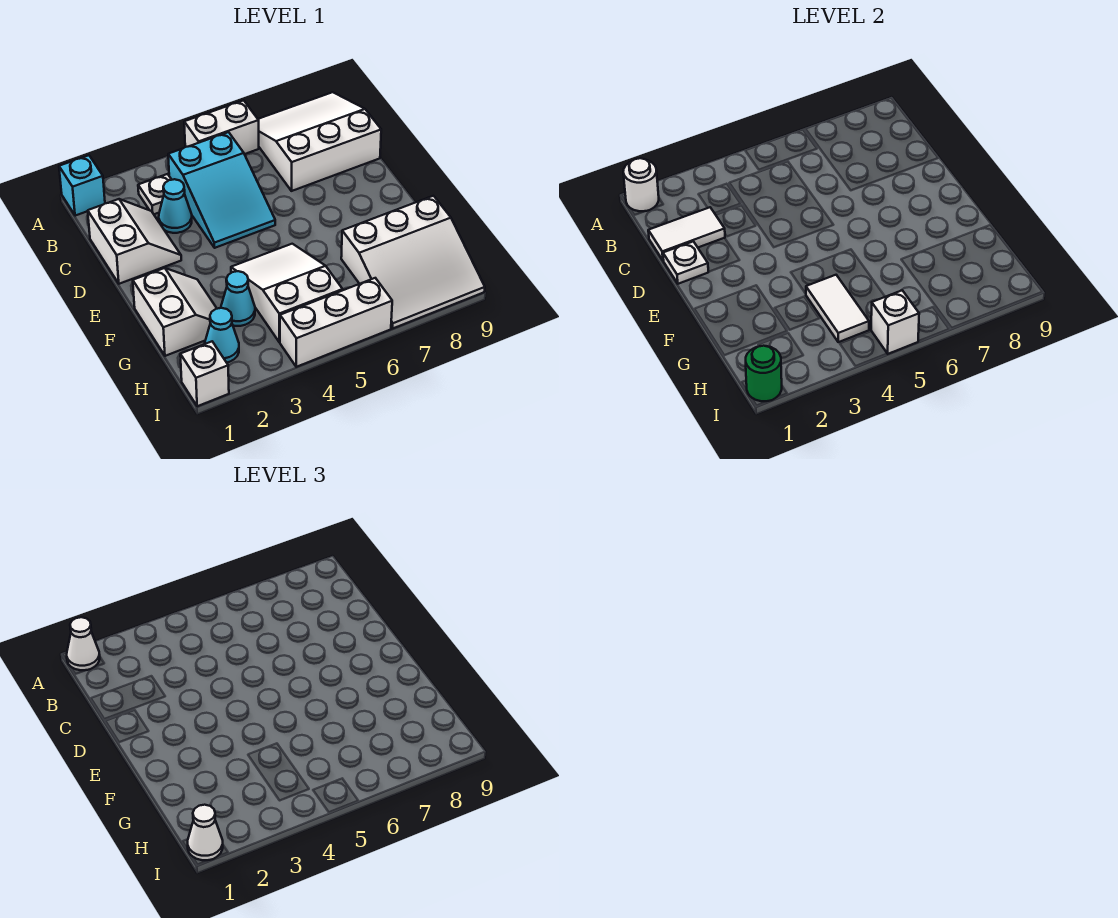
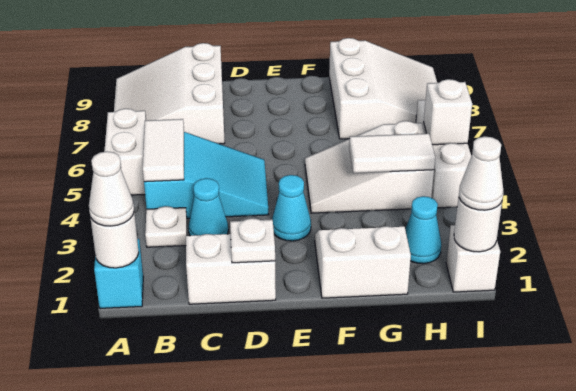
white 1x2 tile [648,207,725,260] -> white 1x2 tile moved to [143,119,184,182]
cyan 1x1 cone [221,271,255,326] -> cyan 1x1 cone moved to [272,175,311,241]
green 1x1 round brick [746,346,782,401] -> white 1x1 round brick [454,196,502,252]

